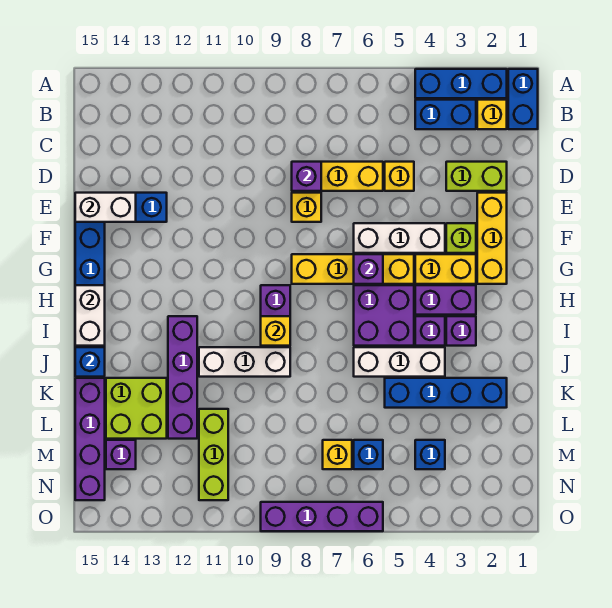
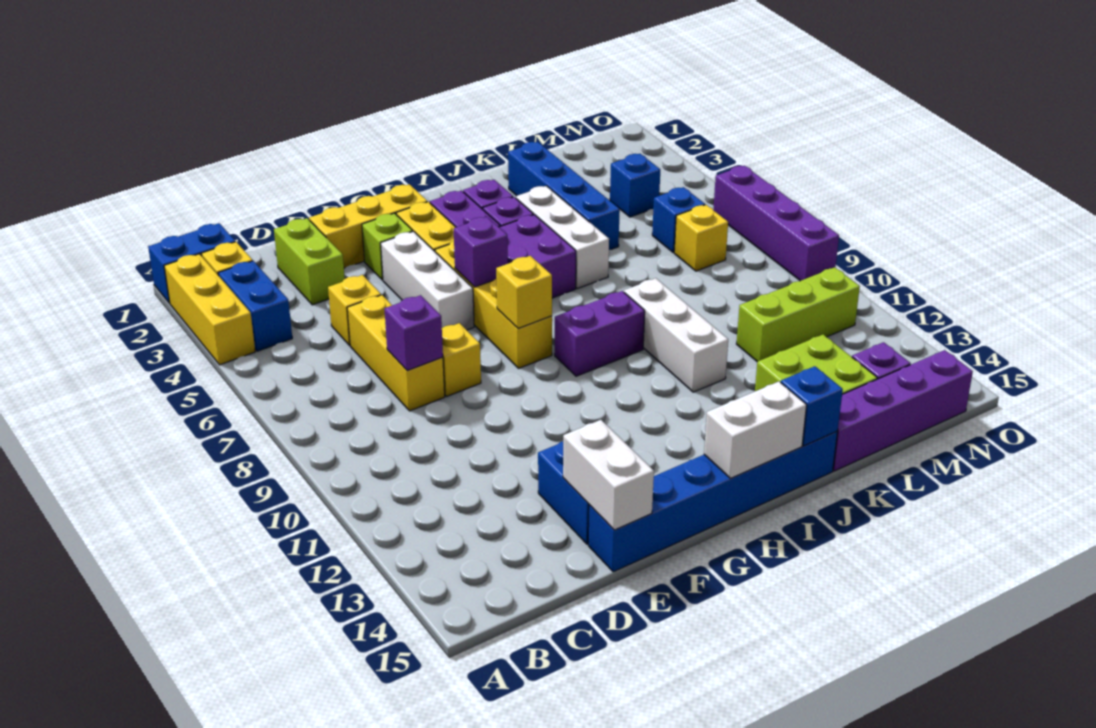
blue 1x3 brick [415,69,507,98] -> yellow 1x3 brick [164,254,255,365]
yellow 1x1 brick [261,316,290,346] -> yellow 1x1 brick moved to [496,256,552,328]
purple 1x4 brick [168,316,197,439] -> none

